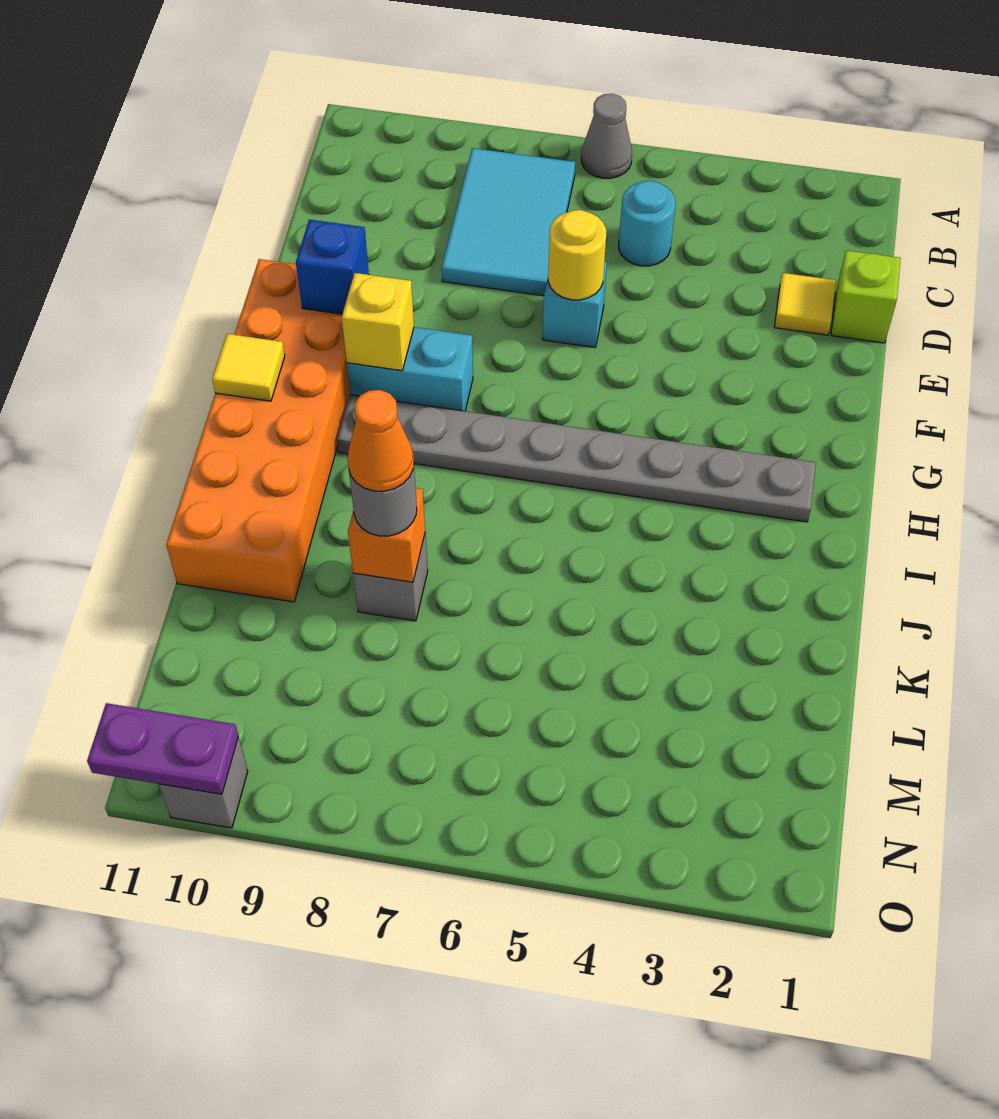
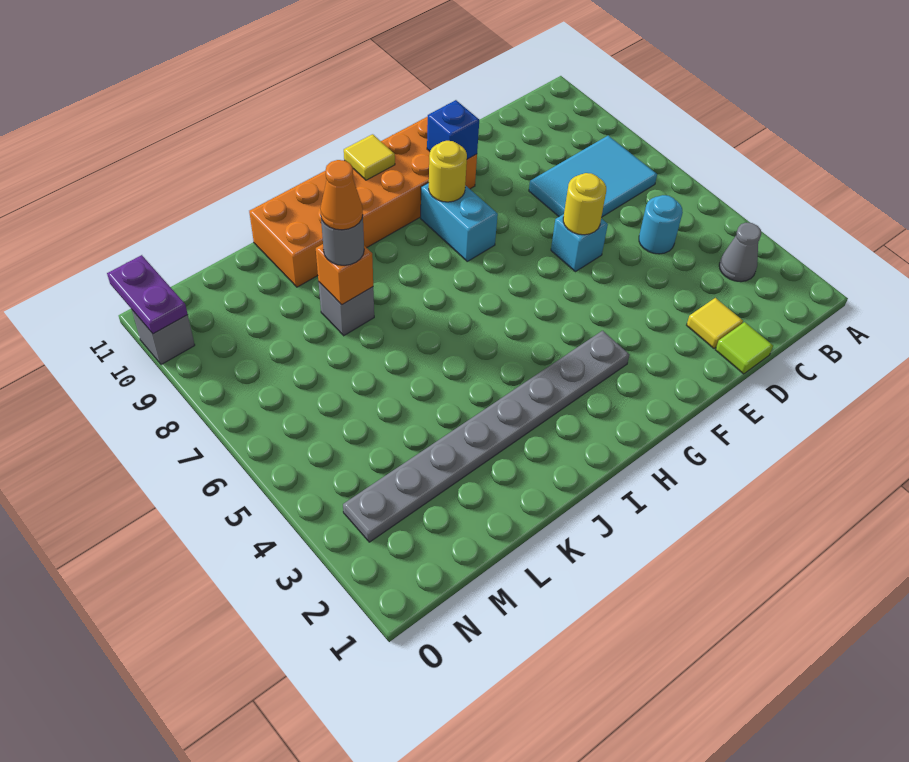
grey 1x1 cone [581,94,632,178] -> grey 1x1 cone moved to [719,223,761,282]
lime 1x1 brick [831,250,901,343] -> lime 1x1 tile [716,322,773,374]
yellow 1x1 brick [342,273,414,371] -> yellow 1x1 round brick [429,141,467,202]
grey 1x8 plate [337,395,816,522] -> grey 1x8 plate turned to [343,331,630,542]

